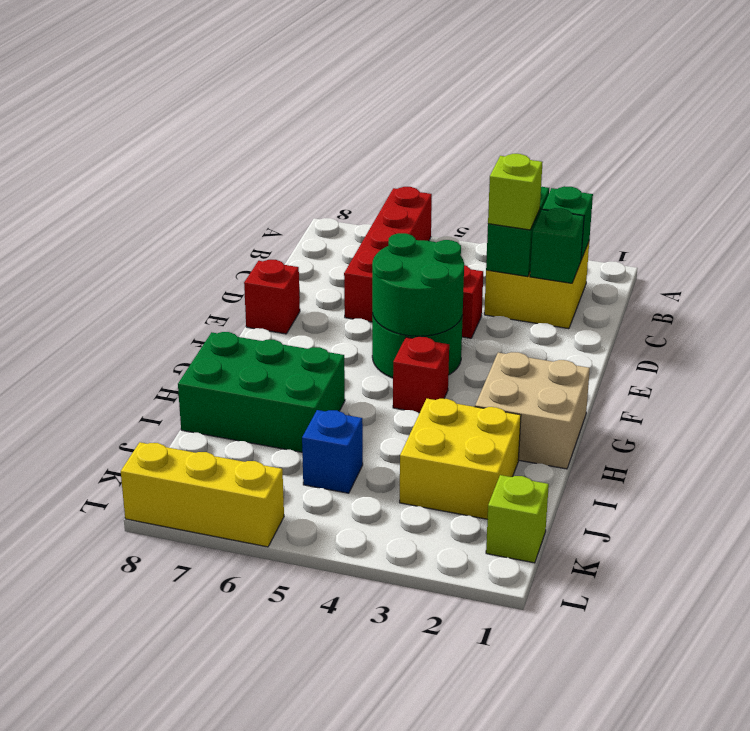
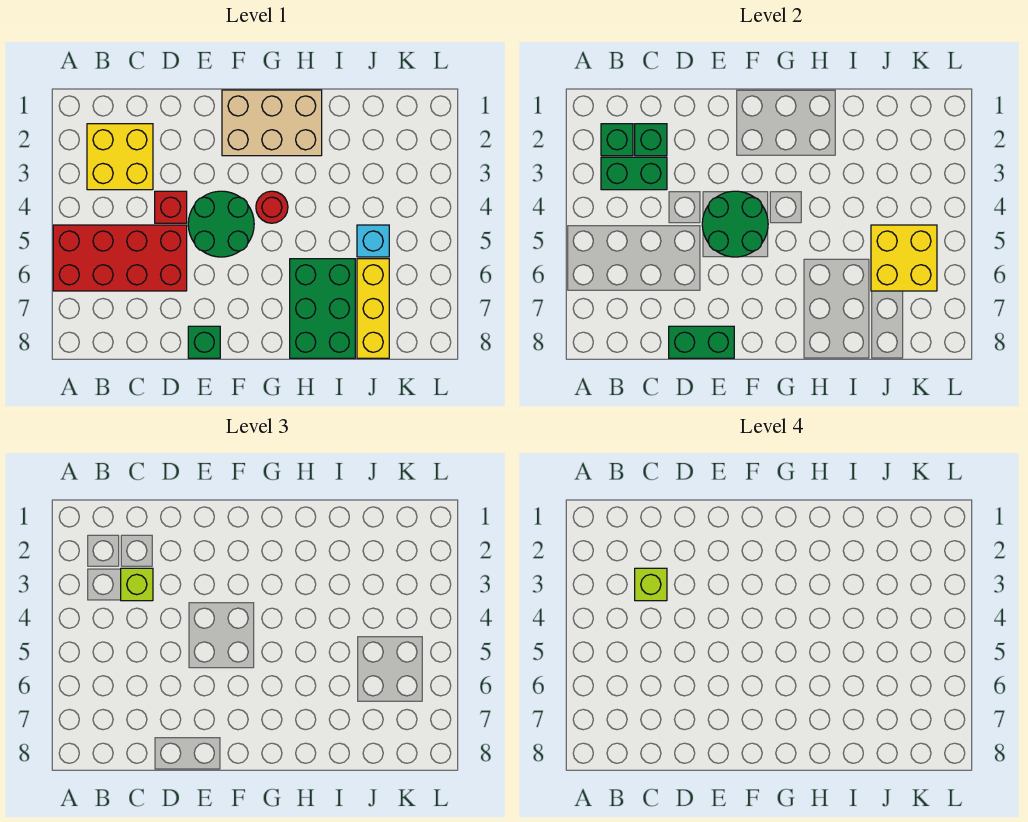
red 1x4 brick [344,187,432,322] -> red 2x4 brick [53,225,187,291]
none -> green 1x2 brick [669,326,734,358]
red 1x1 brick [244,260,300,334] -> green 1x1 brick [188,326,220,358]
tan 2x2 brick [475,352,590,469] -> tan 2x3 brick [222,90,322,156]
red 1x1 brick [393,337,449,413] -> red 1x1 round brick [256,191,288,223]
yellow 2x2 brick [400,399,521,519] -> yellow 2x2 brick moved to [871,225,937,291]
blue 1x1 brick [302,410,363,493] -> cyan 1x1 brick [357,225,389,257]
lime 1x1 brick [486,475,549,563] -> lime 1x1 brick moved to [635,568,667,601]
yellow 1x3 brick [121,442,284,547] -> yellow 1x3 brick moved to [357,259,389,358]

